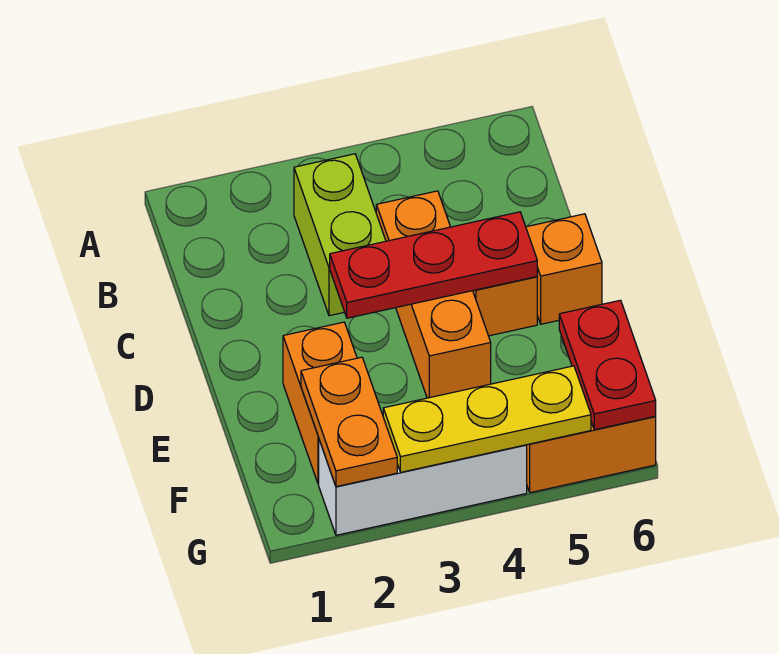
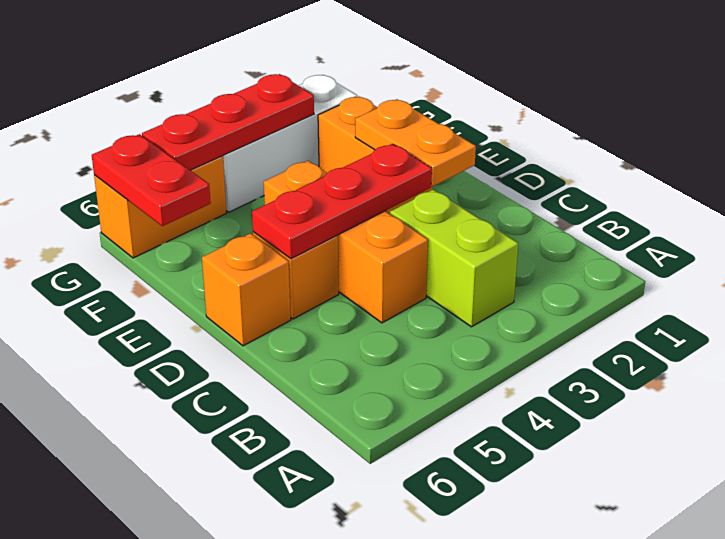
orange 1x2 plate [301,357,397,487] -> orange 1x2 plate moved to [355,99,476,186]
yellow 1x3 plate [383,366,591,472] -> red 1x3 plate [142,74,314,170]

